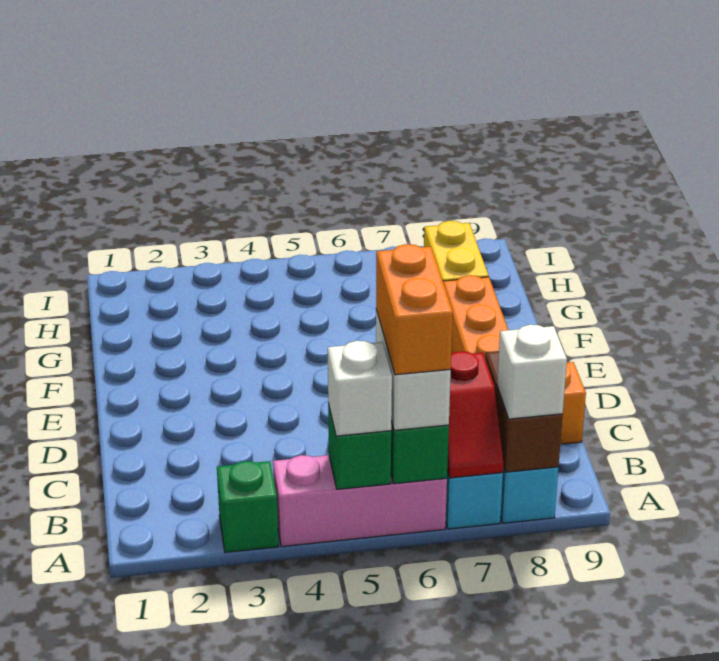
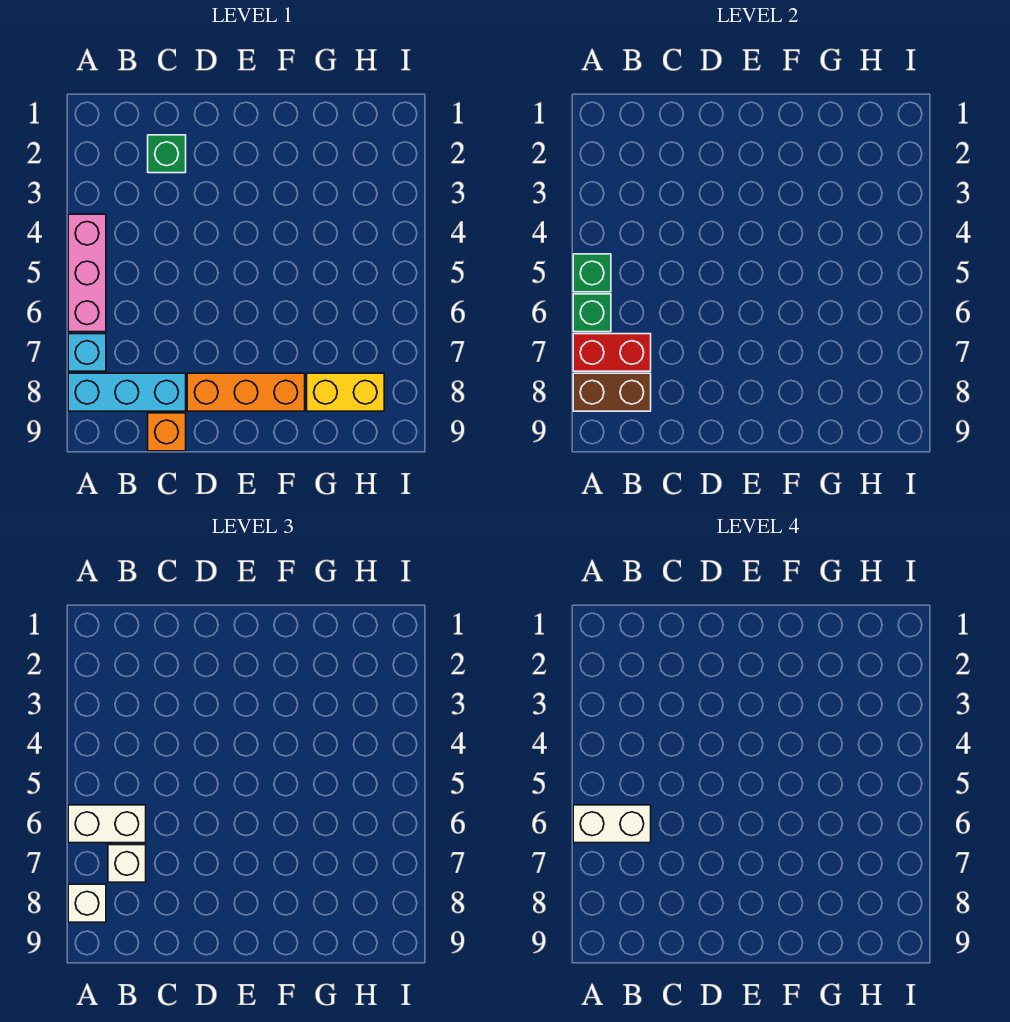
green 1x1 brick [217,461,278,552] -> green 1x1 brick moved to [148,135,186,173]
white 1x1 brick [328,341,392,436] -> white 1x1 brick moved to [108,845,146,882]
orange 1x2 brick [376,244,453,375] -> white 1x2 brick [573,805,651,843]
red 1x2 slope [447,351,504,478] -> red 1x2 brick [573,334,651,371]

